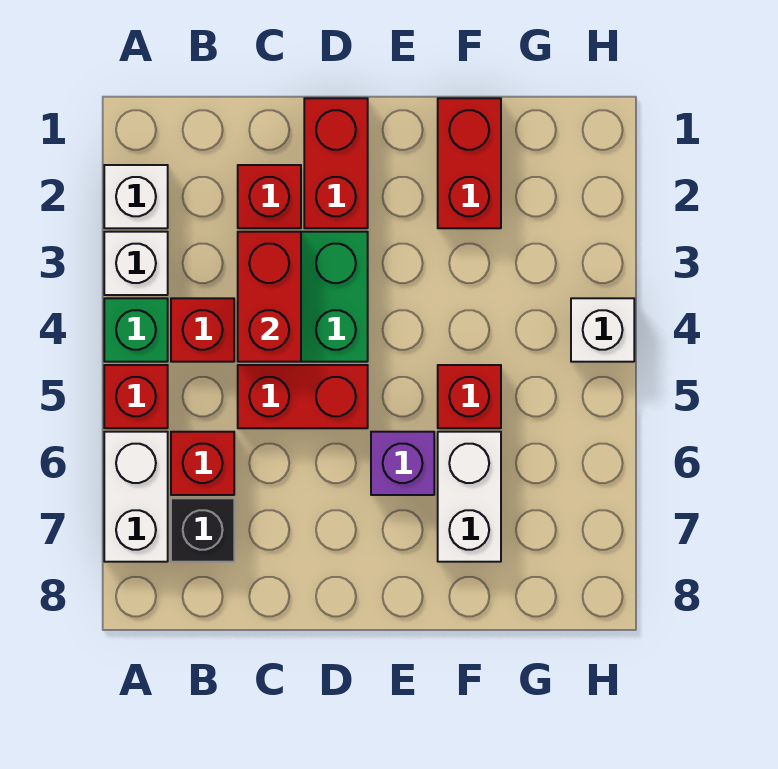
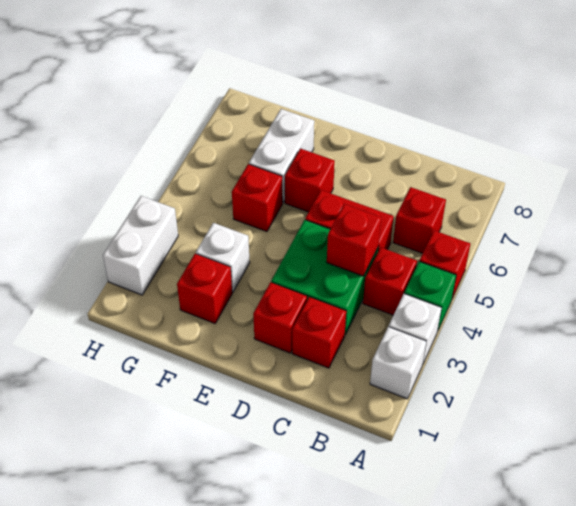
white 1x2 brick [104,432,168,562] -> white 1x2 brick moved to [103,196,178,295]
black 1x1 brick [171,498,234,562] -> none
red 1x2 brick [238,232,301,362] -> red 1x1 brick [327,204,381,276]
red 1x2 brick [304,98,368,228] -> red 1x1 brick [253,282,307,353]
purple 1x1 brick [371,432,434,495] -> red 1x1 brick [285,149,335,212]
red 1x2 brick [438,98,501,228] -> red 1x1 brick [177,254,232,324]
white 1x1 brick [571,298,634,362] -> white 1x1 brick moved to [196,223,250,292]

